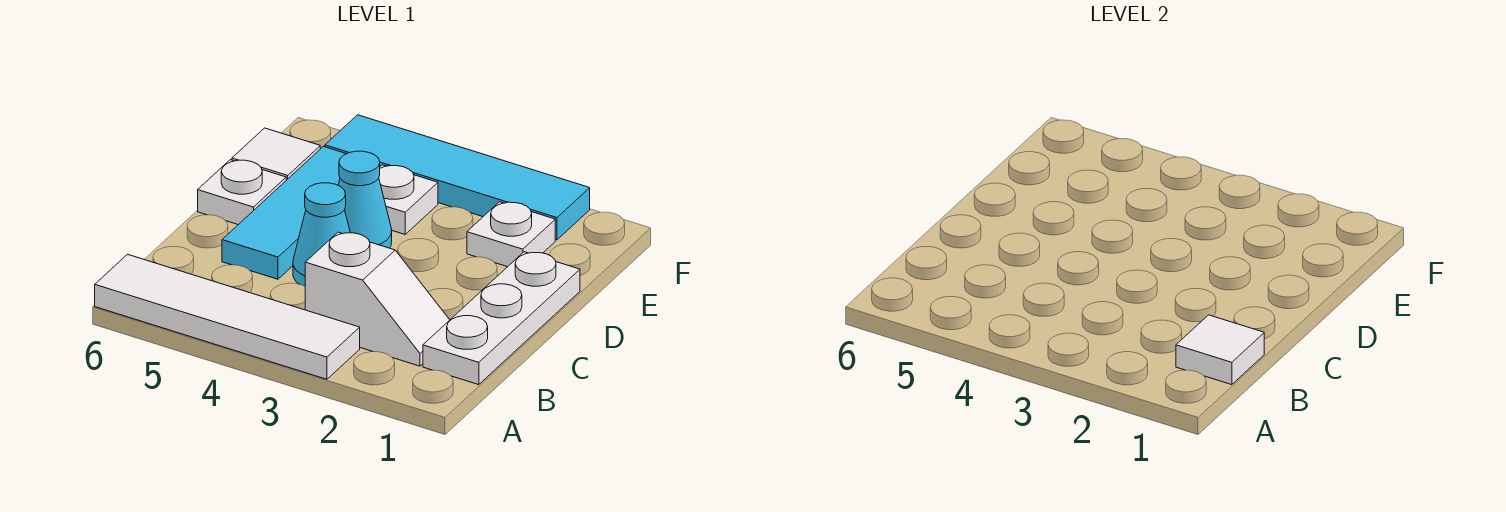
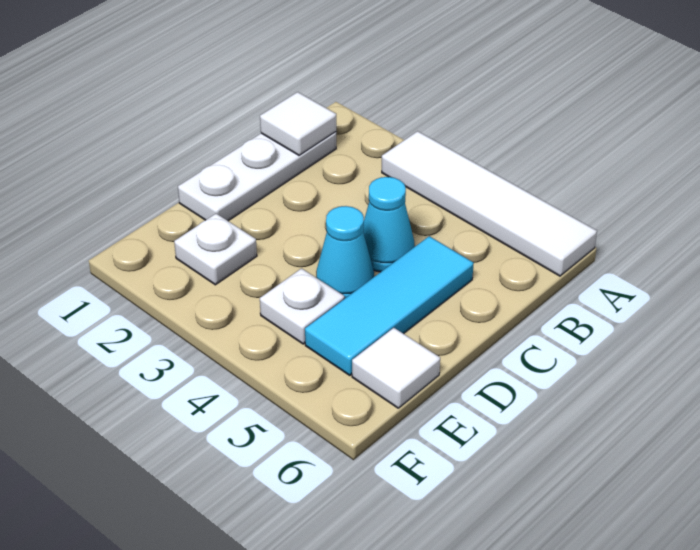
white 1x2 slope [305,232,449,366] -> none
white 1x1 plate [198,160,286,225] -> none
cyan 1x4 tile [325,115,590,240] -> none

